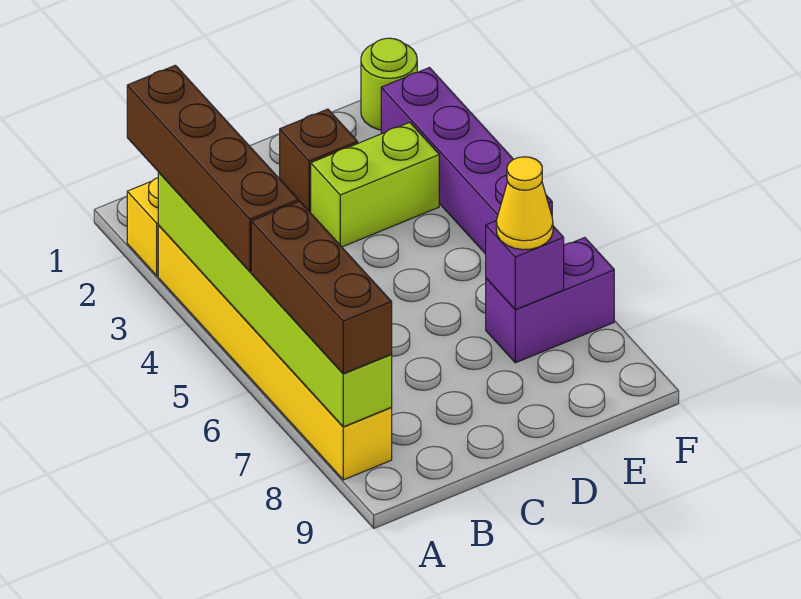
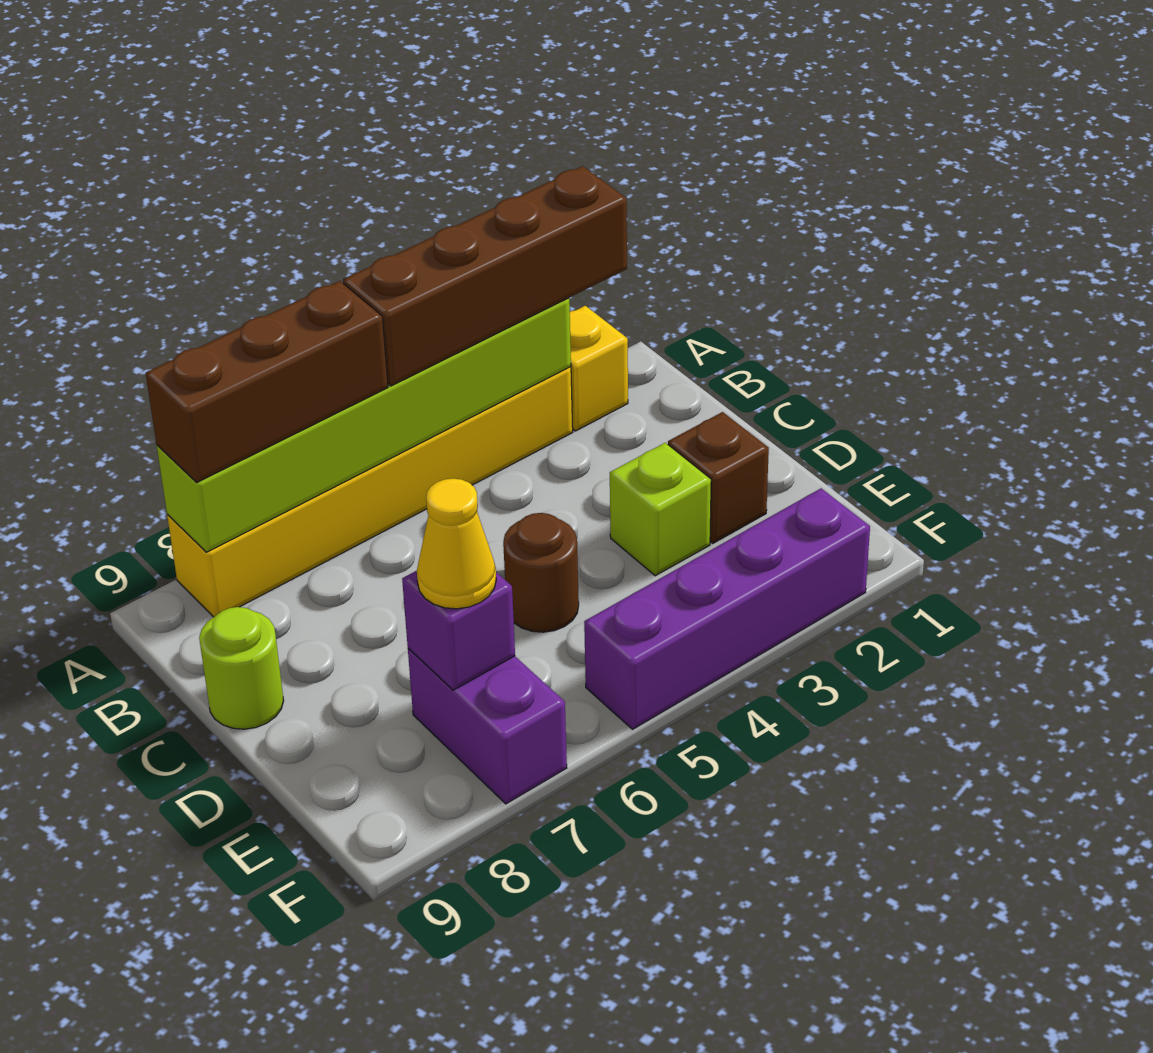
lime 1x2 brick [311,122,439,247] -> lime 1x1 brick [610,443,711,576]
none -> brown 1x1 round brick [503,513,579,632]
lime 1x1 round brick [361,38,417,130] -> lime 1x1 round brick moved to [199,607,284,729]

